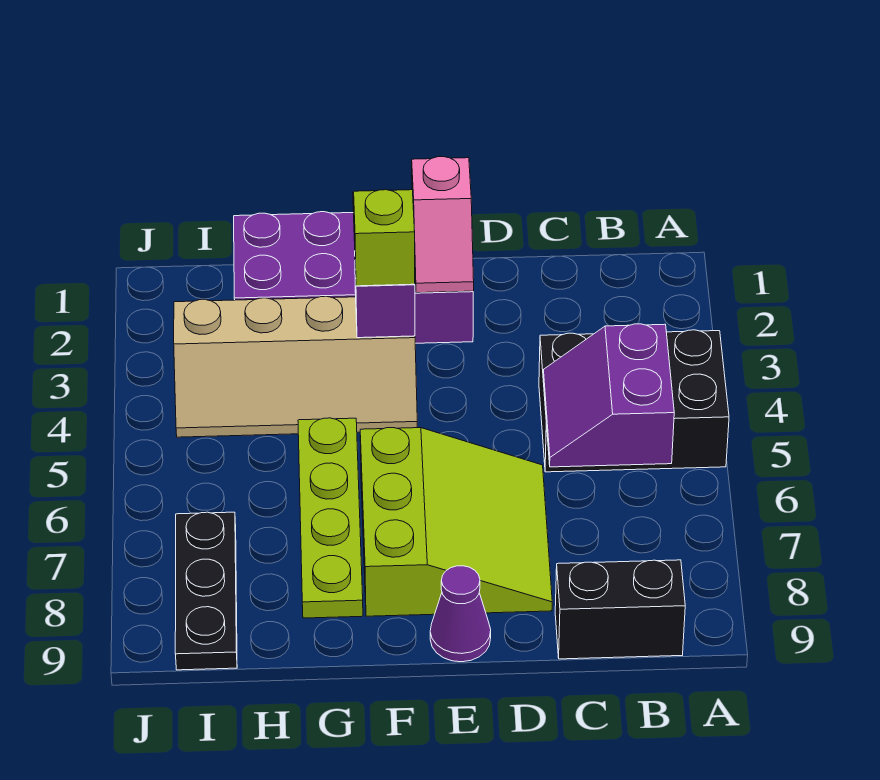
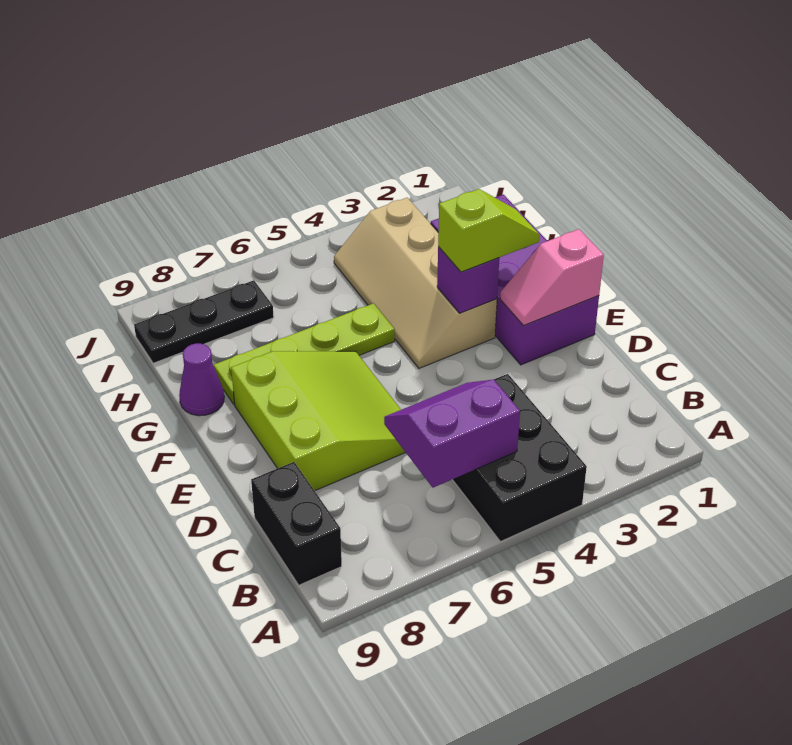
lime 3x3 slope [360,428,552,616] -> lime 3x3 slope turned to [231,351,406,491]
purple 1x1 cone [430,566,491,662] -> purple 1x1 cone moved to [179,343,224,416]

